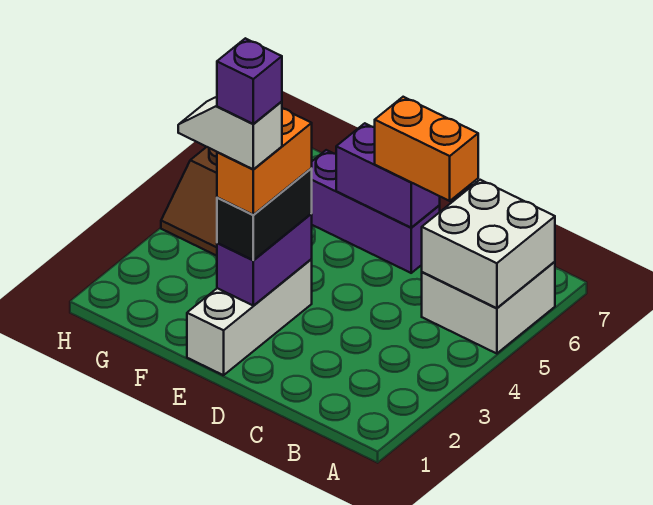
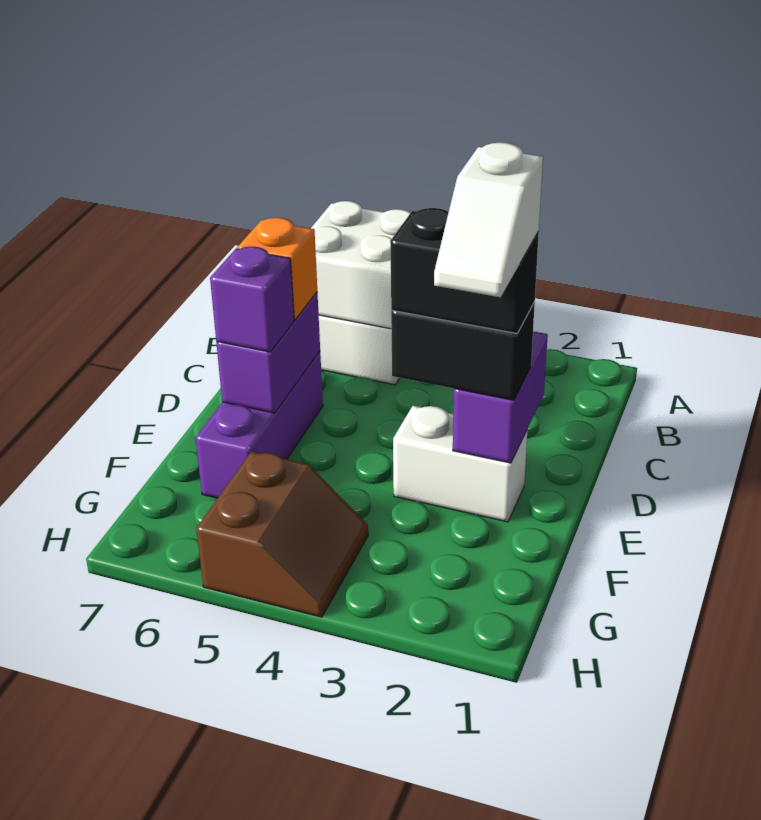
orange 1x2 brick [375,97,478,201] -> orange 1x1 brick [237,218,317,320]
white 1x3 brick [187,259,312,375] -> white 1x2 brick [393,406,528,522]
purple 1x2 brick [217,214,312,306] -> purple 1x2 brick turned to [453,331,548,463]
orange 1x2 brick [217,109,312,215] -> black 1x2 brick [390,208,539,333]
purple 1x1 brick [217,38,282,124] -> purple 1x1 brick moved to [210,246,294,352]

